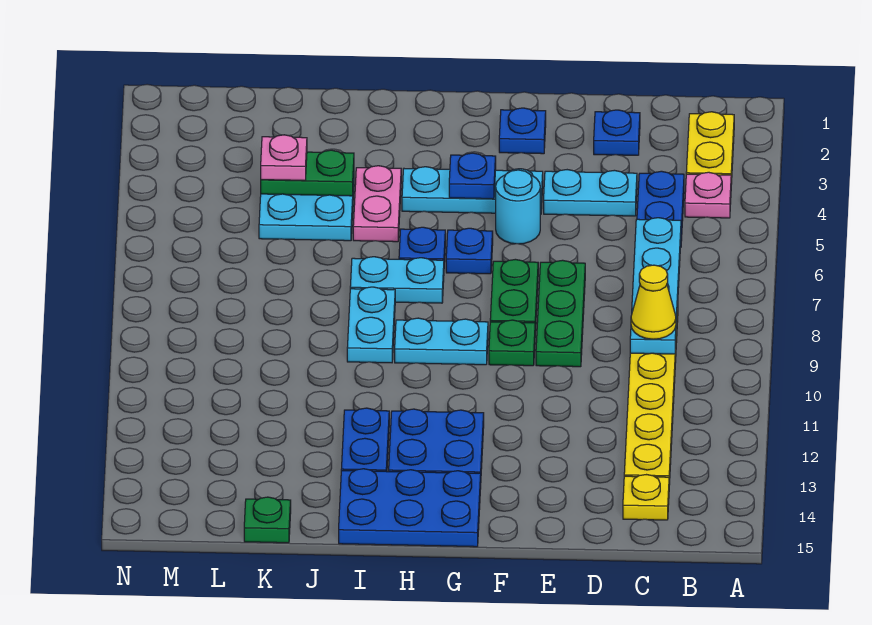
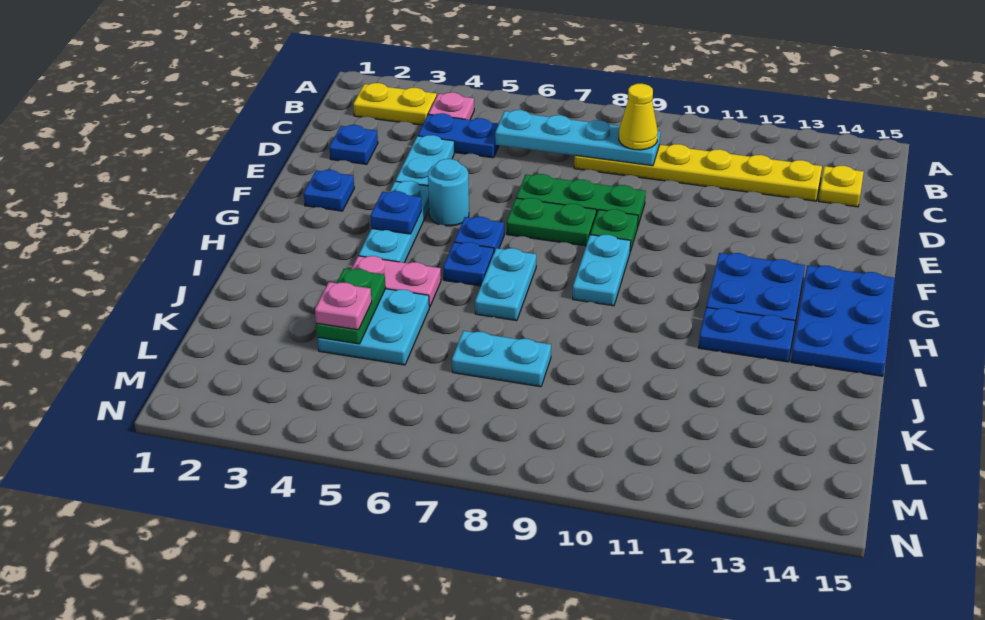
cyan 1x2 plate [347,287,395,363] -> cyan 1x2 plate moved to [452,331,551,387]
green 1x1 plate [244,497,291,543] -> none

